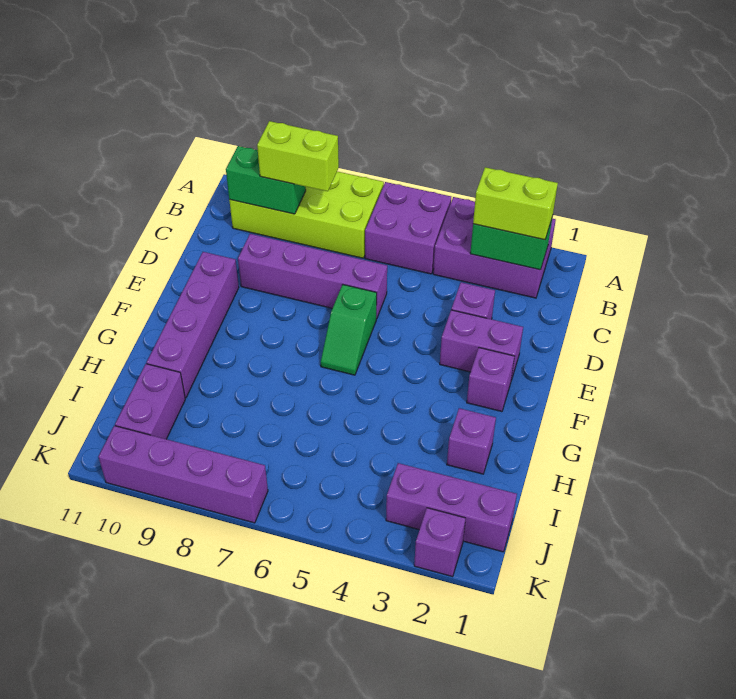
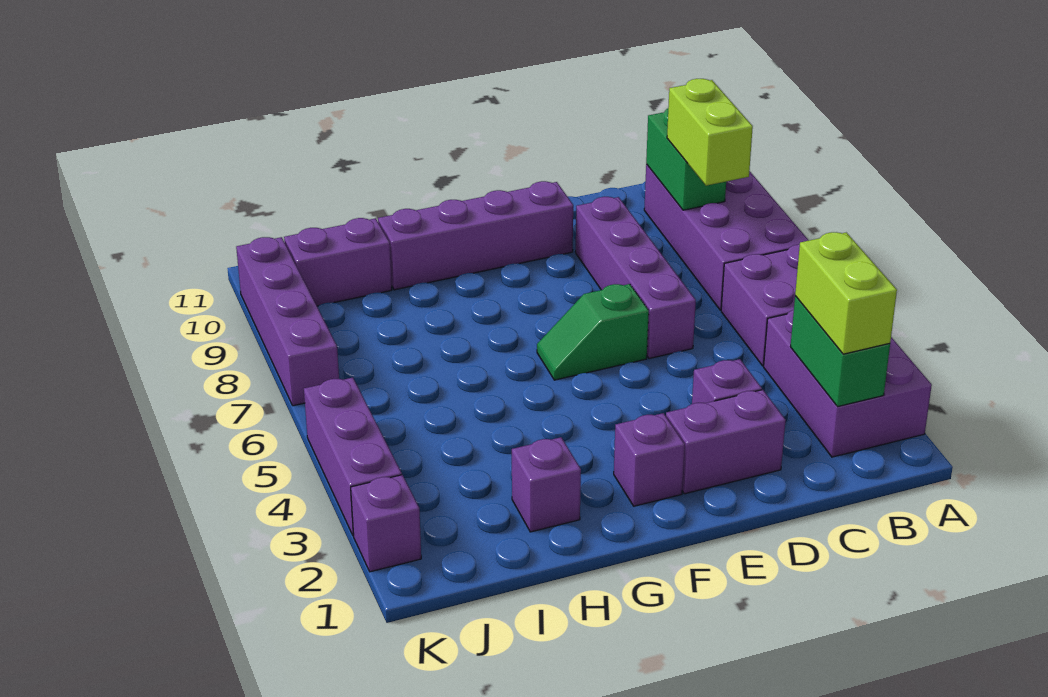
lime 2x4 brick [229,171,384,258] -> purple 2x4 brick [644,164,809,310]
purple 1x2 brick [440,310,523,380] -> purple 1x2 brick turned to [666,390,786,494]
purple 1x3 brick [386,463,517,552] -> purple 1x3 brick moved to [304,378,402,536]

